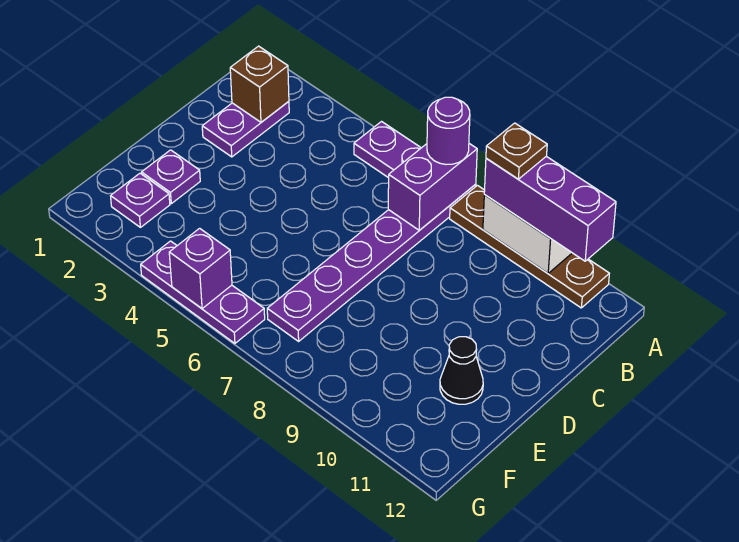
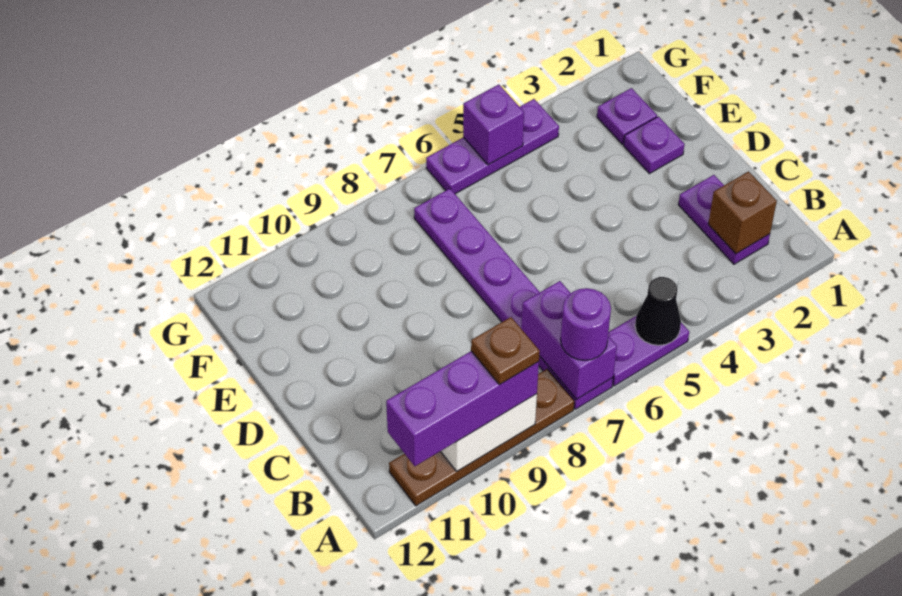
black 1x1 cone [440,337,483,404] -> black 1x1 cone moved to [635,277,681,345]

